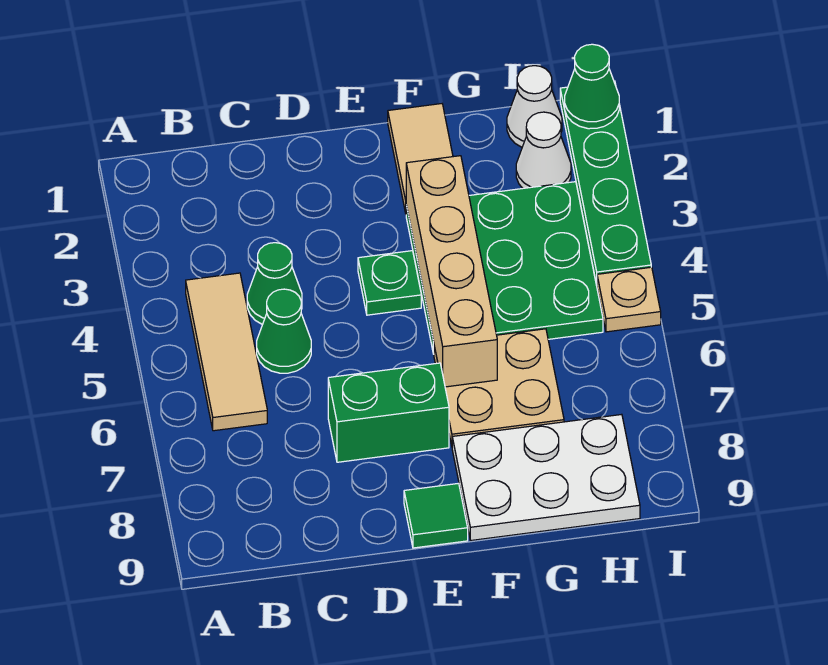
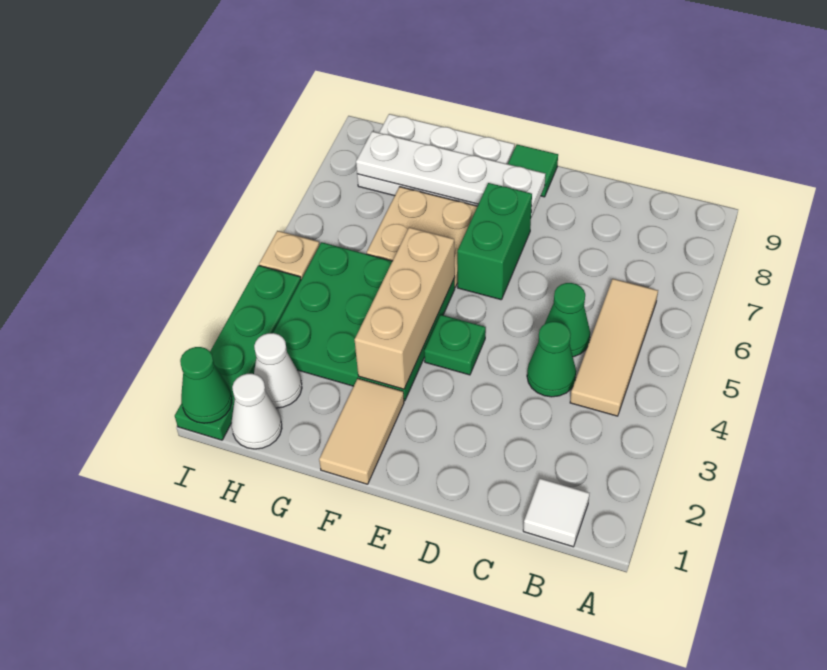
none -> white 1x1 tile [523,478,590,547]
green 1x2 brick [328,363,449,462] -> green 1x2 brick turned to [457,183,532,300]
none -> white 1x4 plate [356,131,546,217]
tan 1x4 brick [406,156,497,387] -> tan 1x3 brick [355,227,455,389]

